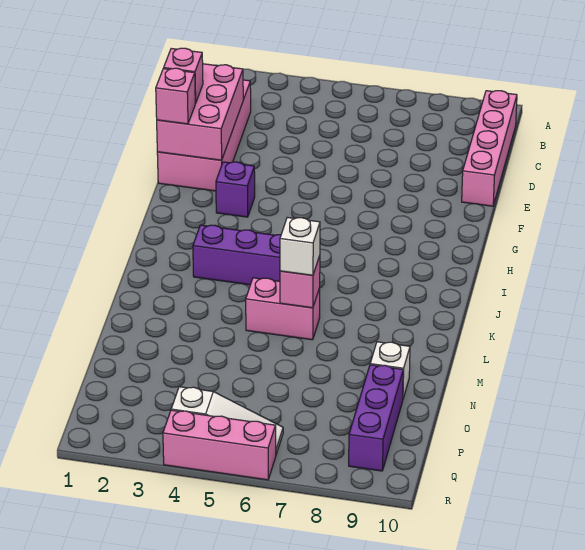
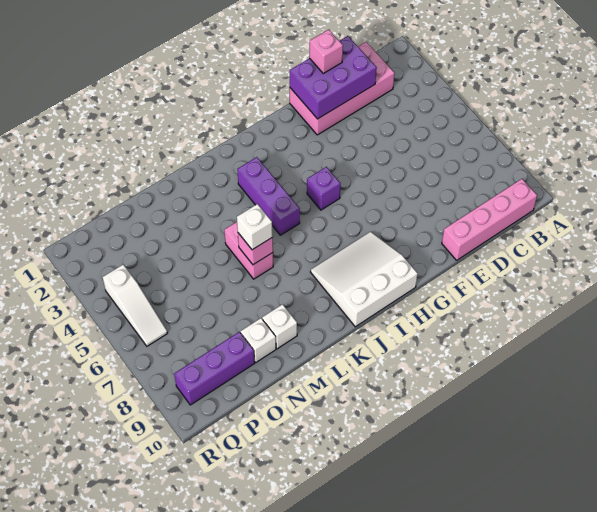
pink 2x3 brick [157,64,243,160] -> purple 2x3 brick [290,36,377,119]
pink 1x1 brick [156,68,195,124] -> none
purple 1x1 brick [216,162,255,217] -> purple 1x1 brick moved to [307,167,341,210]
none -> white 3x3 slope [311,232,418,327]
none -> white 1x1 brick [262,304,297,349]
pink 1x3 brick [163,410,276,480] -> none

